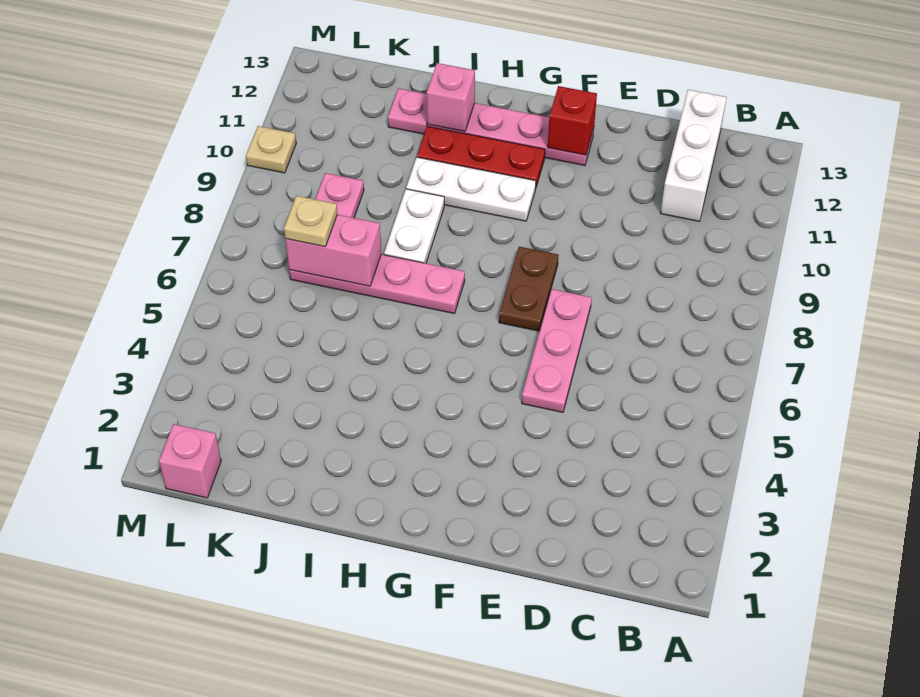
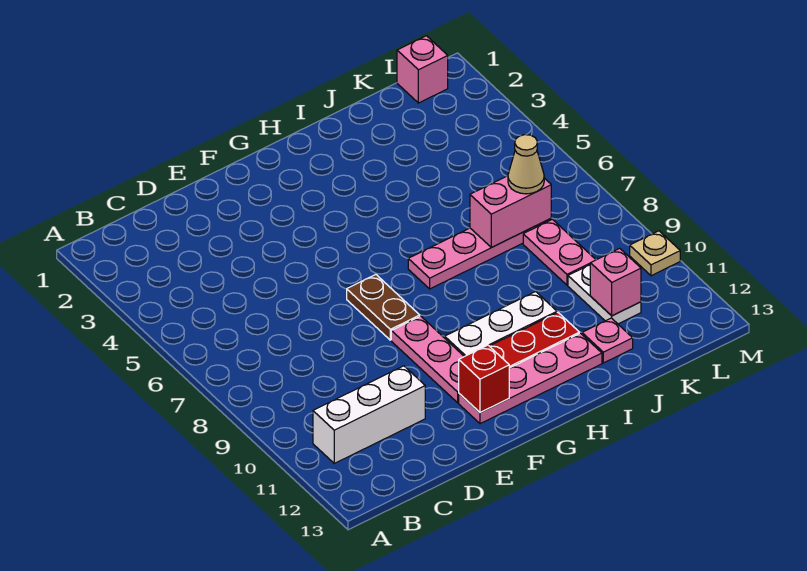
white 1x3 brick [660,90,726,221] -> white 1x3 brick turned to [313,366,425,463]
pink 1x3 plate [522,289,592,412] -> pink 1x3 plate moved to [391,316,464,403]
white 1x2 plate [384,189,444,263] -> white 1x2 plate moved to [568,265,641,324]
pink 1x1 brick [427,63,475,132] -> pink 1x1 brick moved to [590,248,641,316]
tan 1x1 plate [284,196,337,247] -> tan 1x1 cone [508,135,544,194]

